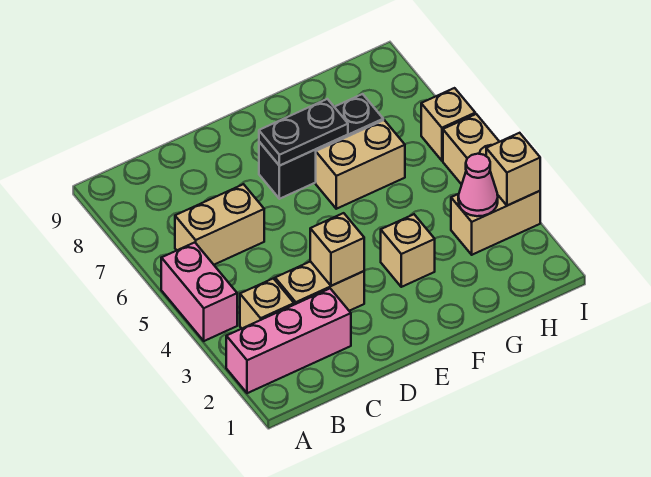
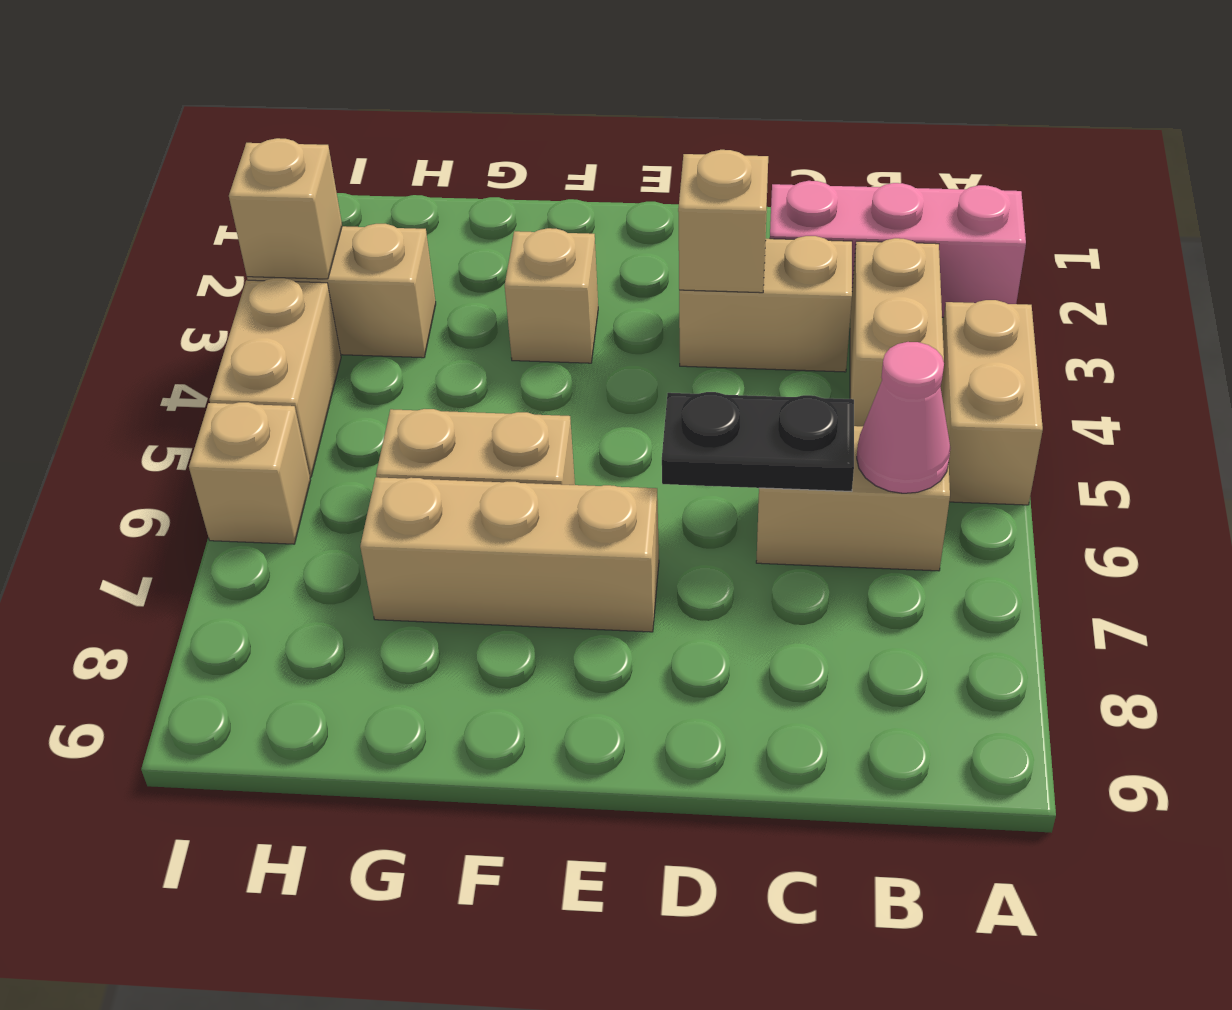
pink 1x2 brick [161,242,237,341] -> tan 1x2 brick [941,300,1043,505]
tan 1x1 brick [240,278,294,328] -> tan 1x2 brick [850,238,944,426]
black 1x3 brick [259,94,383,199] -> tan 1x3 brick [360,477,659,632]
black 1x2 plate [259,99,348,166] -> black 1x2 plate moved to [662,392,854,491]
pink 1x1 cone [458,154,498,216] -> pink 1x1 cone moved to [857,342,950,493]

